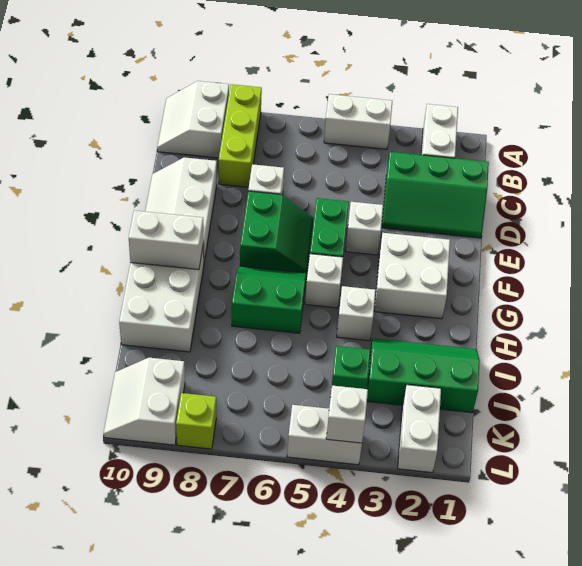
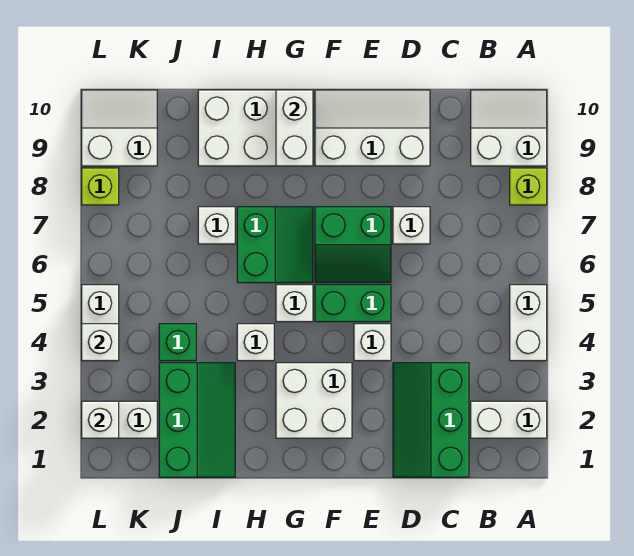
lime 1x3 brick [219,84,262,187] -> lime 1x1 brick [510,168,547,205]
none -> white 1x1 brick [198,207,235,244]
none -> white 1x1 brick [82,401,119,438]

